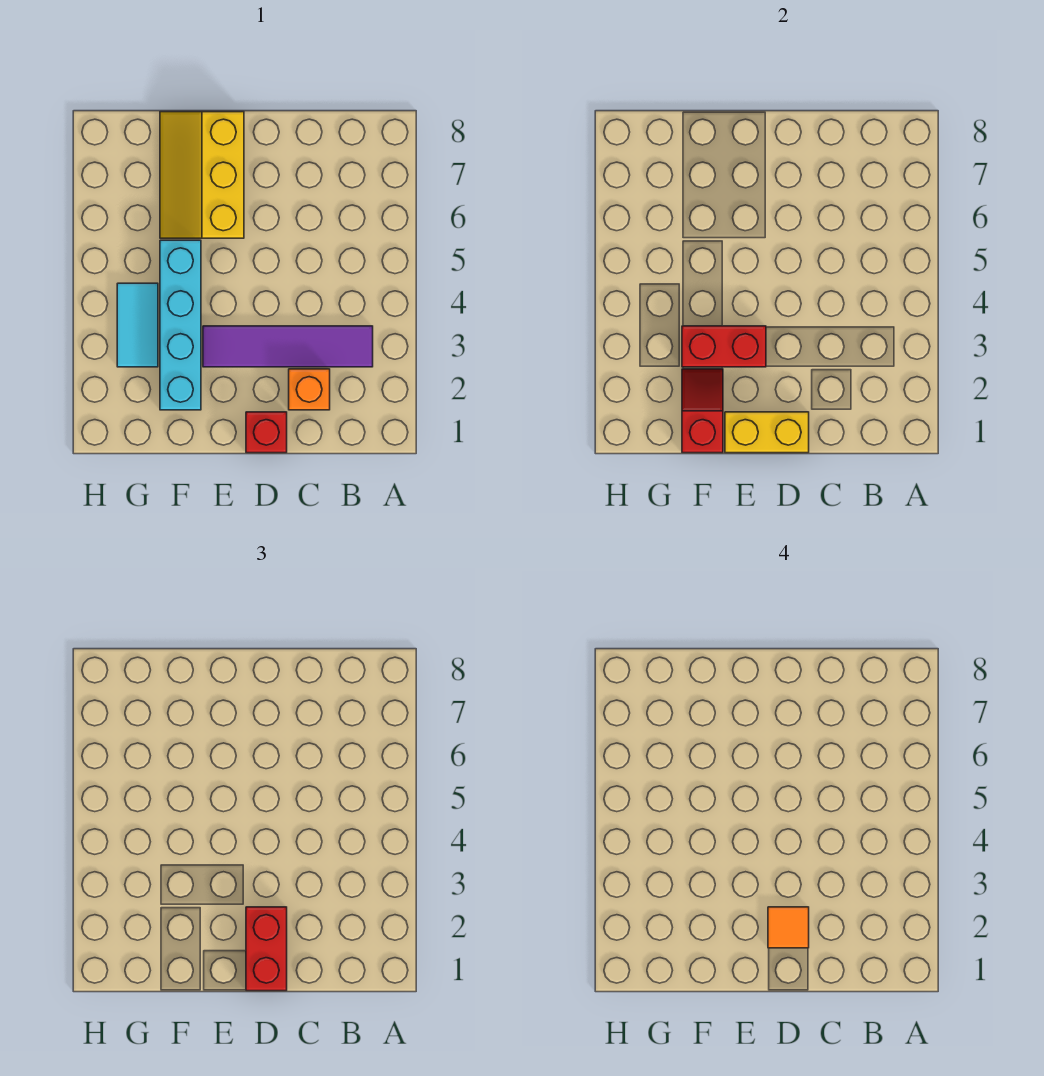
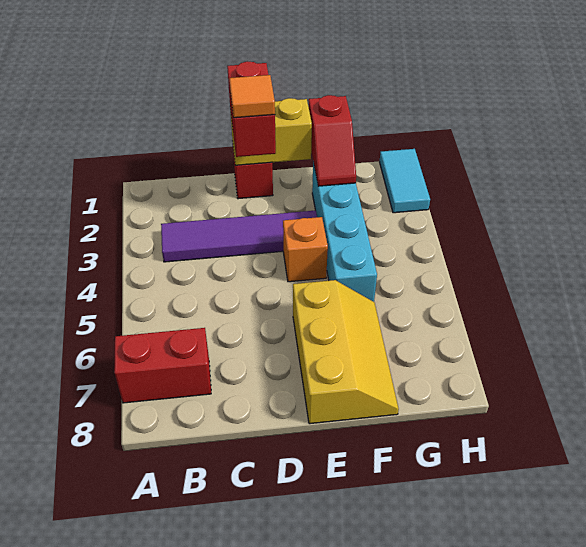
orange 1x1 brick [289,369,330,410] -> orange 1x1 brick moved to [283,217,328,282]
red 1x2 brick [682,326,766,367] -> red 1x2 brick moved to [114,328,211,403]
cyan 1x2 tile [117,283,158,367] -> cyan 1x2 tile moved to [379,149,430,213]

